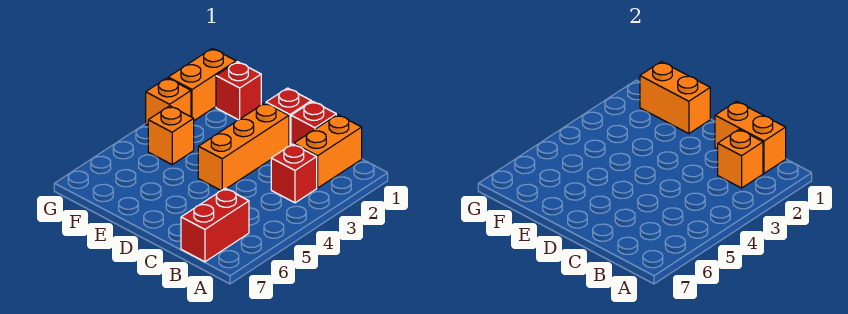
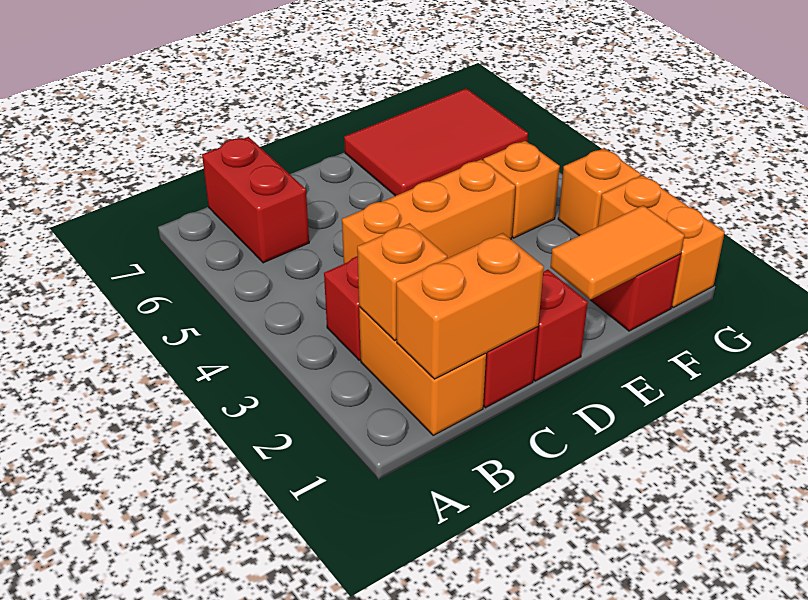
orange 1x3 brick [198,103,289,191] -> orange 1x3 brick turned to [342,159,515,264]
orange 1x2 brick [640,62,710,134] -> orange 1x2 tile [550,205,684,300]
none -> red 2x3 tile [344,88,528,196]

